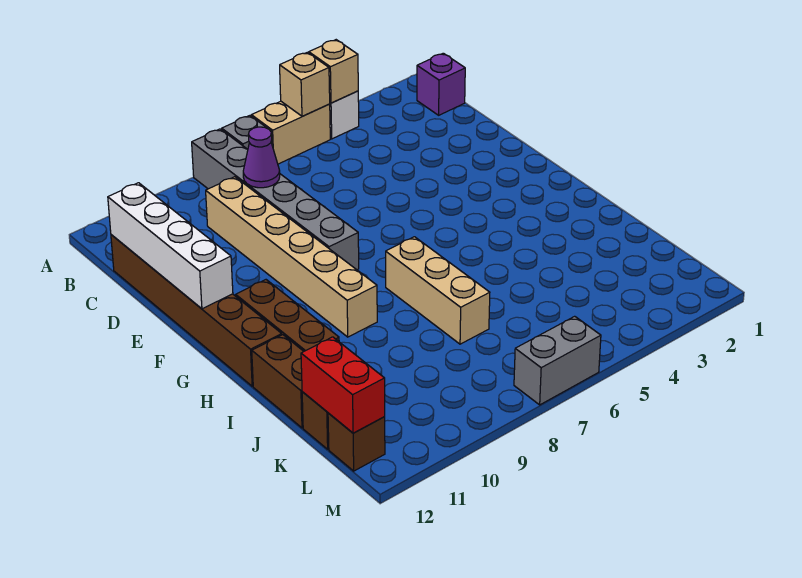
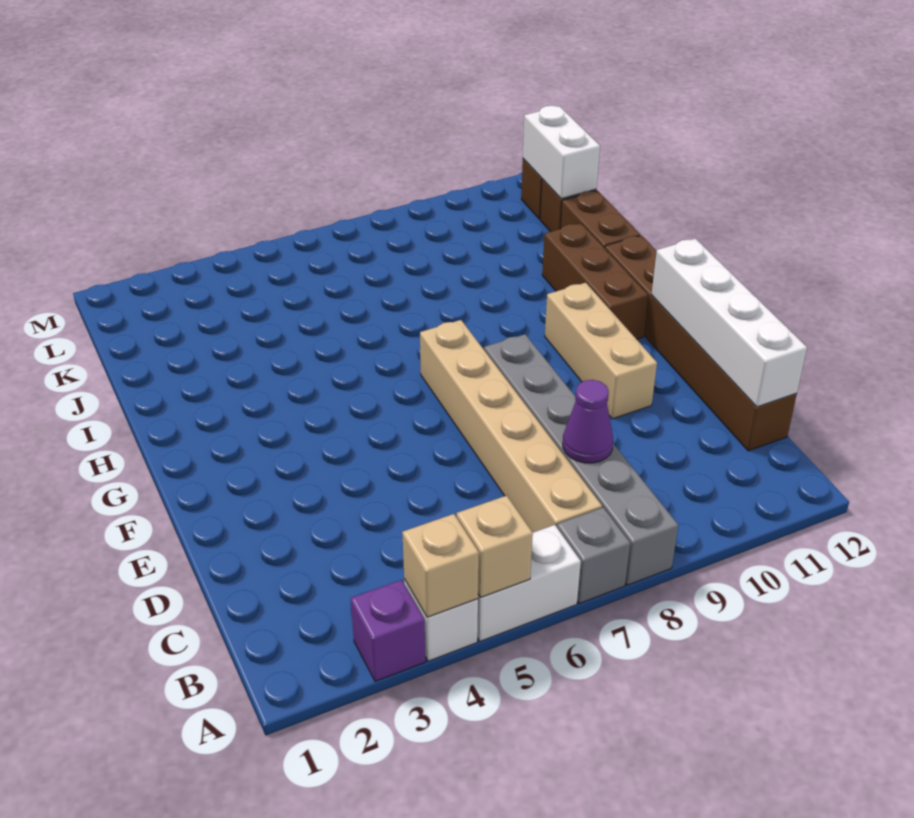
tan 1x2 brick [251,101,330,164] -> white 1x2 brick [477,525,581,641]
purple 1x1 brick [417,53,465,115] -> purple 1x1 brick moved to [351,580,426,681]
tan 1x6 brick [206,177,377,337] -> tan 1x6 brick moved to [420,320,602,532]
tan 1x3 brick [386,237,490,344] -> tan 1x3 brick moved to [545,283,657,419]
red 1x2 brick [301,337,385,433] -> white 1x2 brick [523,106,600,199]
grey 1x2 brick [514,316,601,405] -> none

